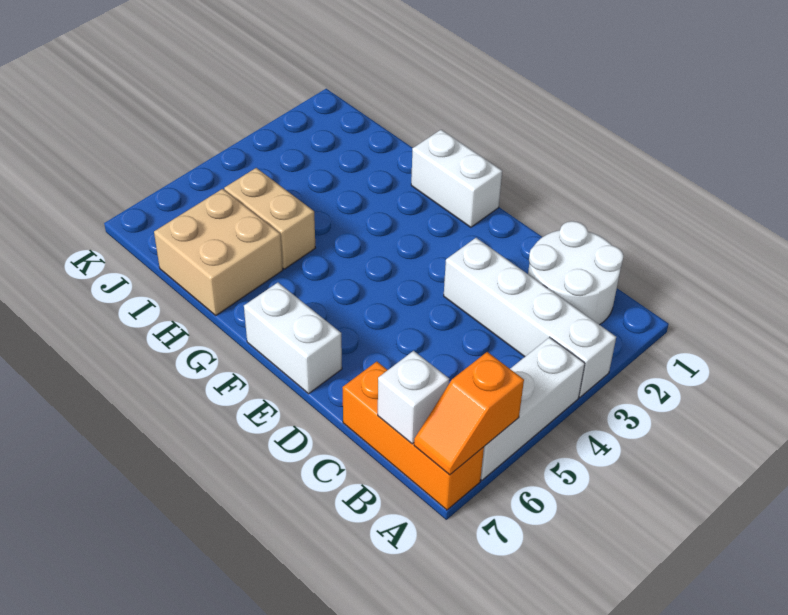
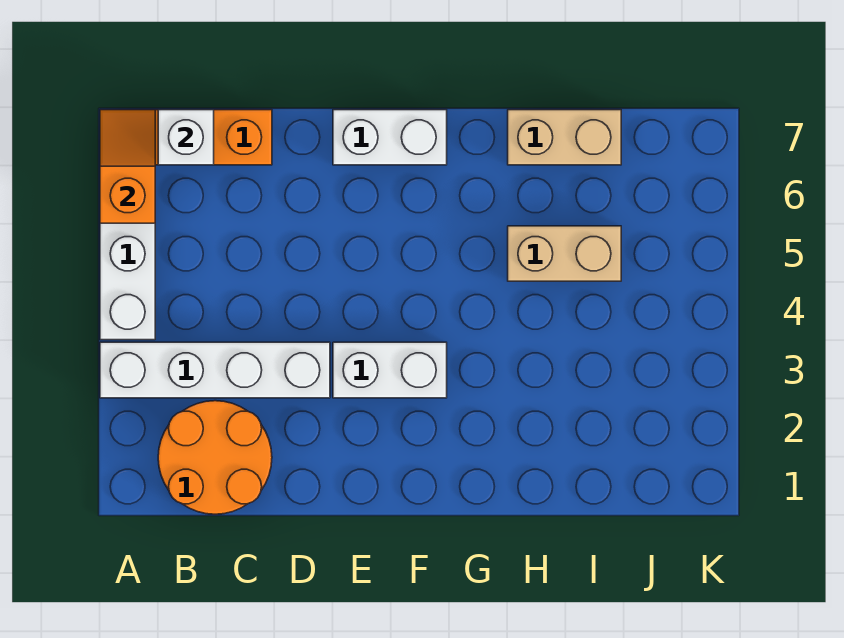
white 2x2 round brick [528,221,623,325] -> orange 2x2 round brick [158,401,272,514]
white 1x2 brick [411,130,502,227] -> white 1x2 brick moved to [333,342,447,398]
tan 2x2 brick [154,189,283,315] -> tan 1x2 brick [508,110,621,165]

